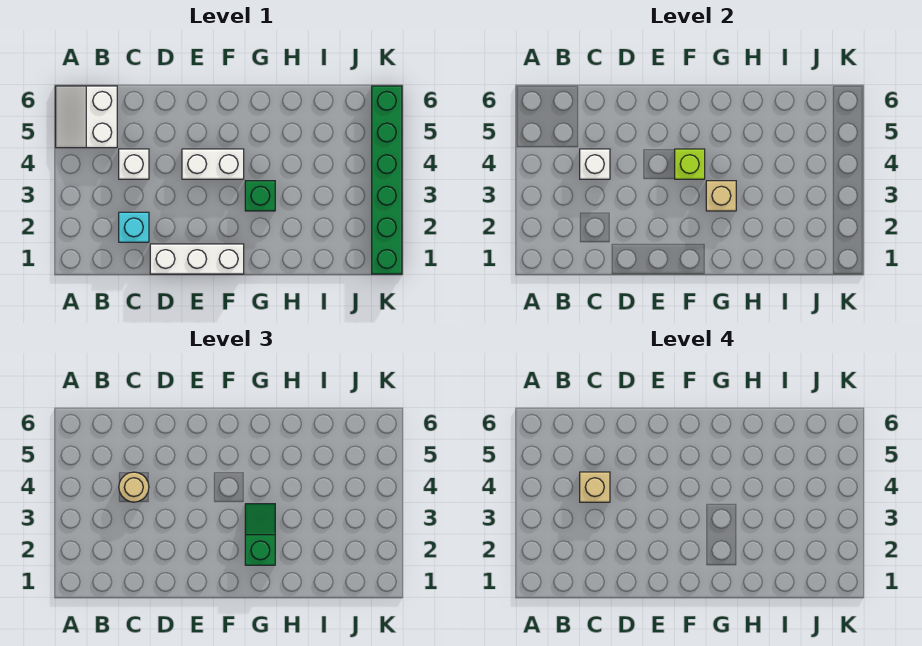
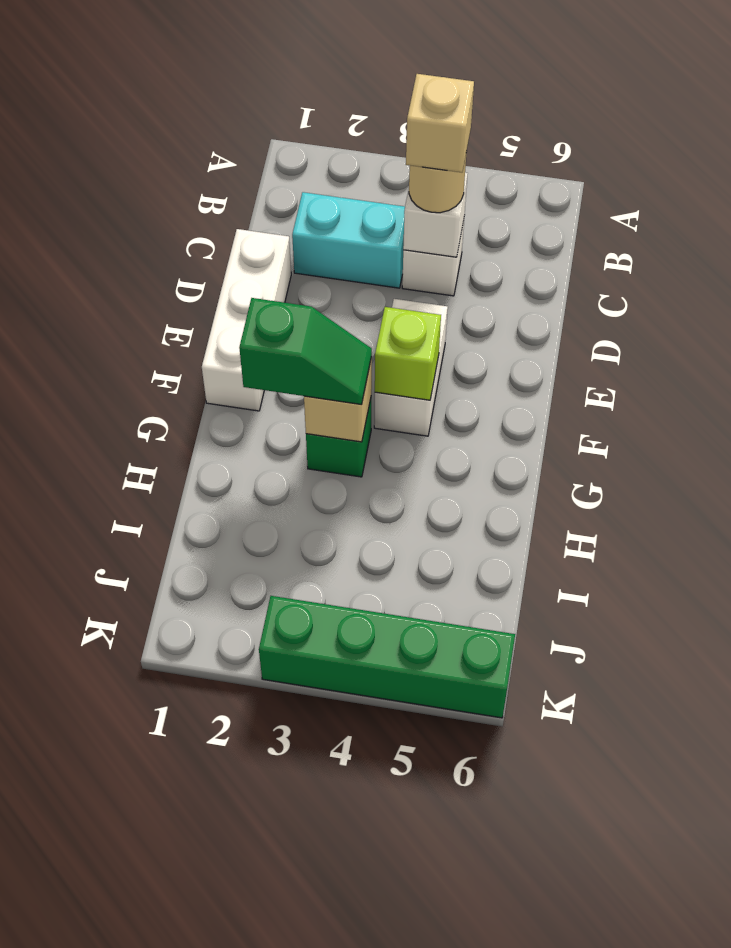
white 2x2 slope [56,86,117,148] -> none
cyan 1x1 brick [119,212,149,242] -> cyan 1x2 brick [292,192,405,288]
green 1x6 brick [372,86,402,274] -> green 1x4 brick [259,596,515,718]

